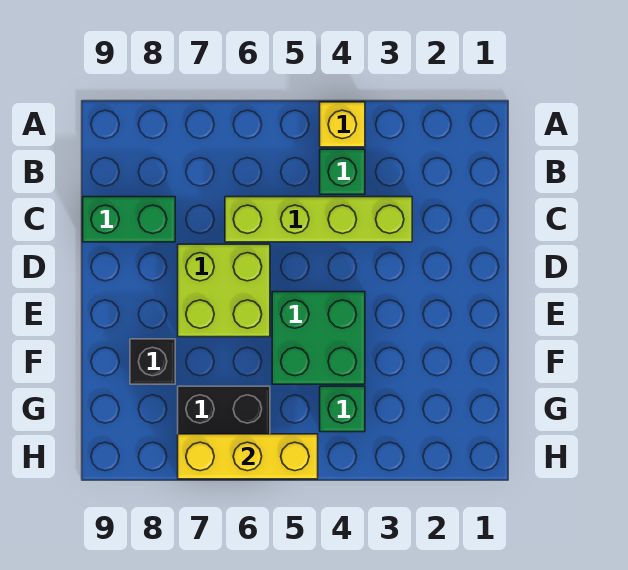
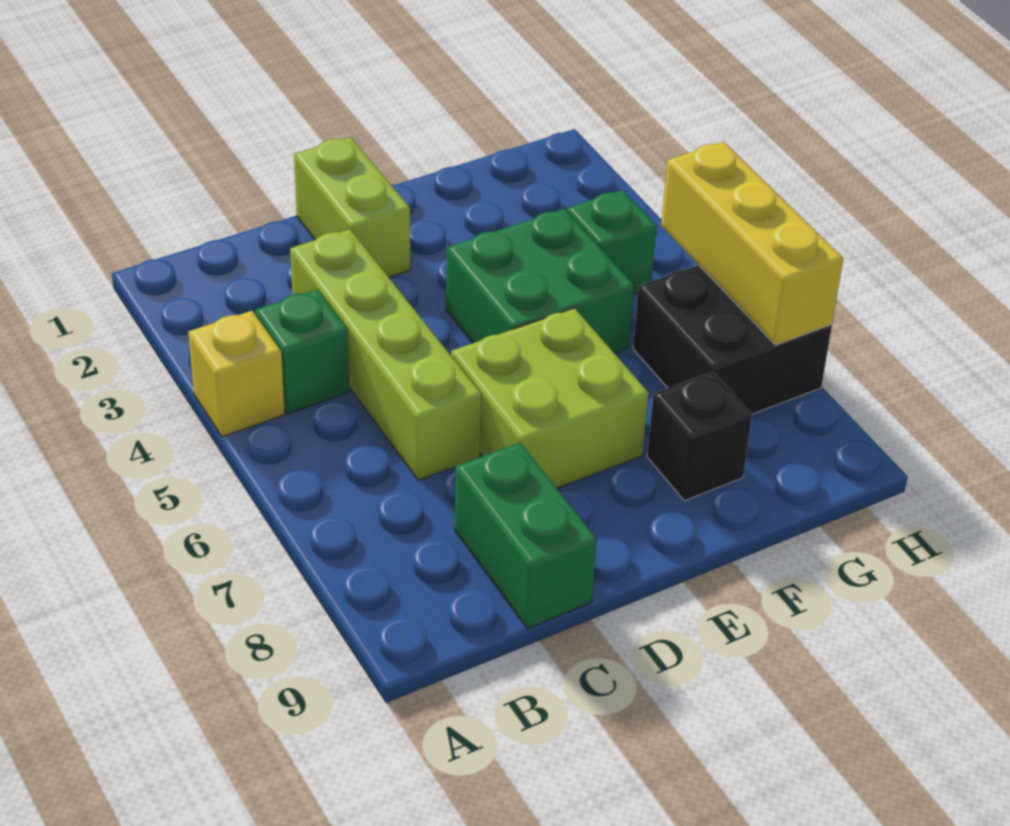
none -> lime 1x2 brick [294,137,410,277]

